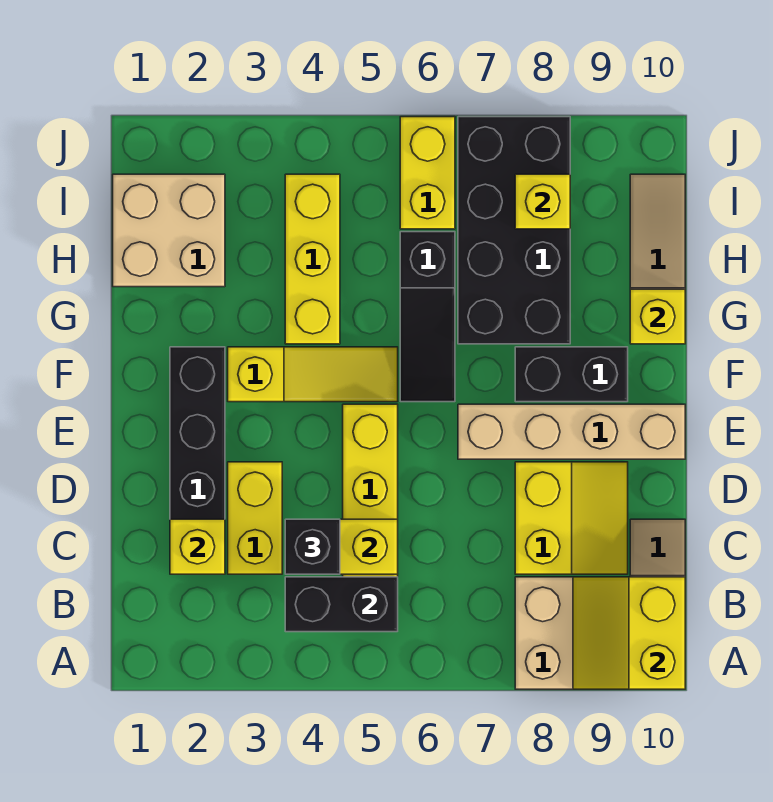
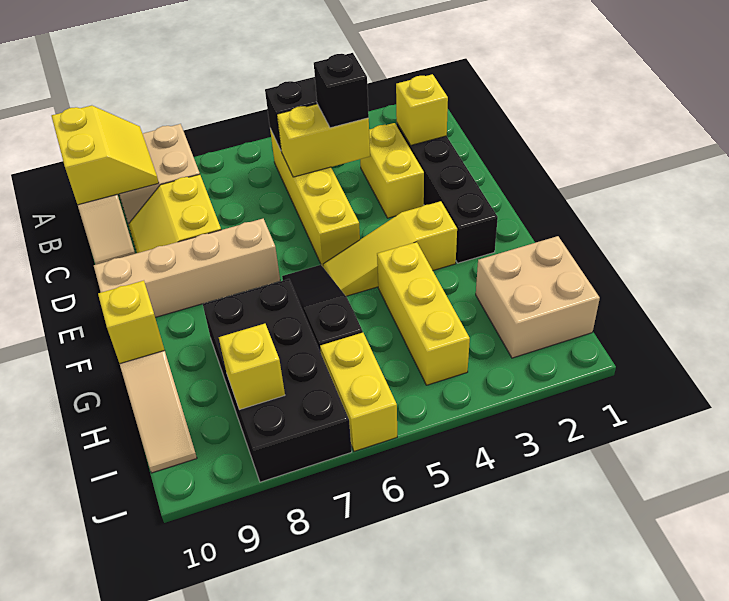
black 1x2 brick [515,347,628,402] -> none

